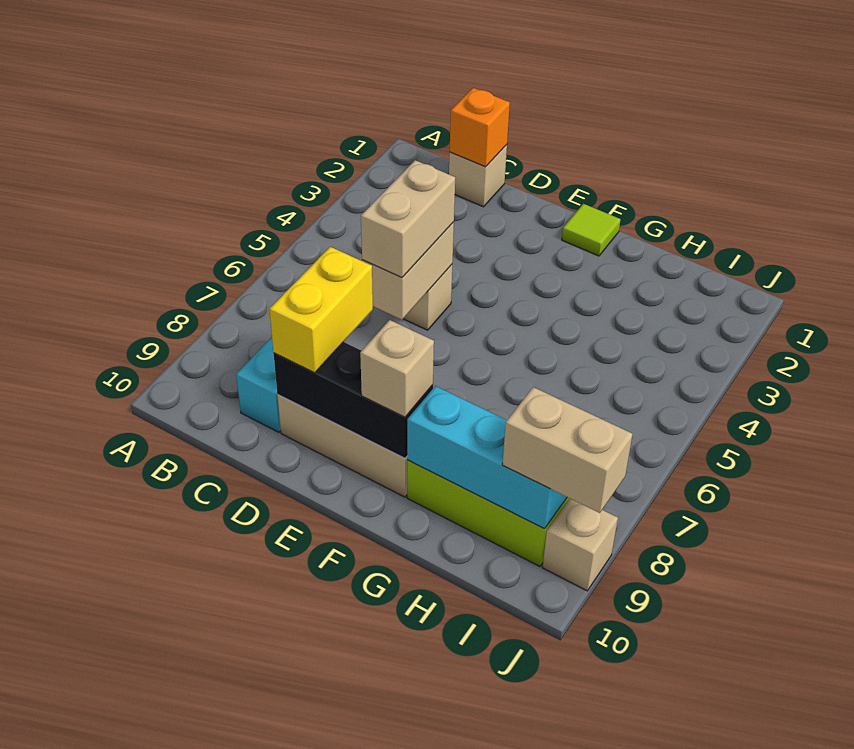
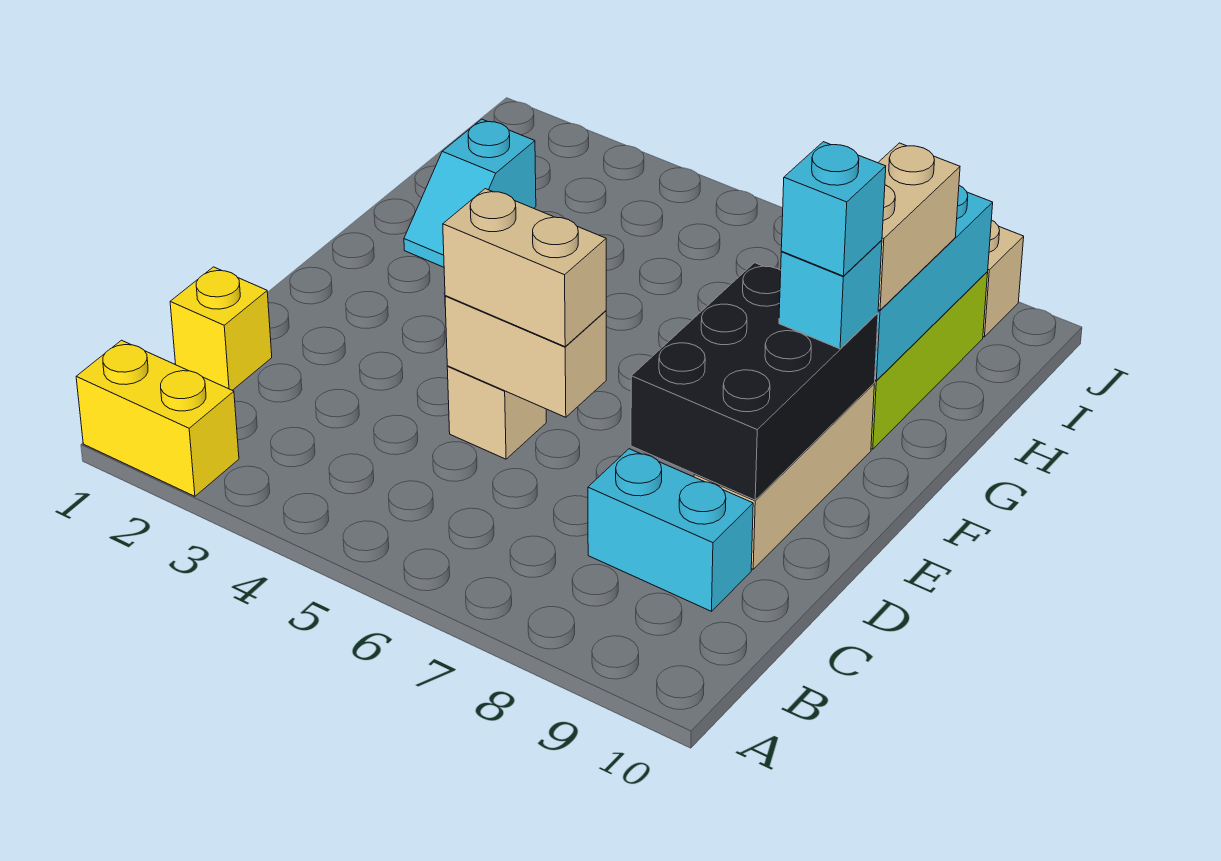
tan 1x1 brick [449,145,507,207] -> yellow 1x1 brick [170,267,272,390]
orange 1x1 brick [450,88,510,167] -> none
yellow 1x2 brick [269,247,373,373] -> yellow 1x2 brick moved to [76,340,239,496]
black 1x3 brick [274,342,433,458] -> black 2x3 brick [631,263,878,500]
lime 1x1 tile [562,204,621,256] -> none
tan 1x1 brick [360,320,434,417] -> cyan 1x1 brick [779,240,882,349]
none -> cyan 1x1 brick [781,142,886,276]
none -> cyan 1x2 slope [404,119,536,267]
tan 1x2 brick [502,387,633,513] -> tan 1x2 brick moved to [878,143,960,310]

